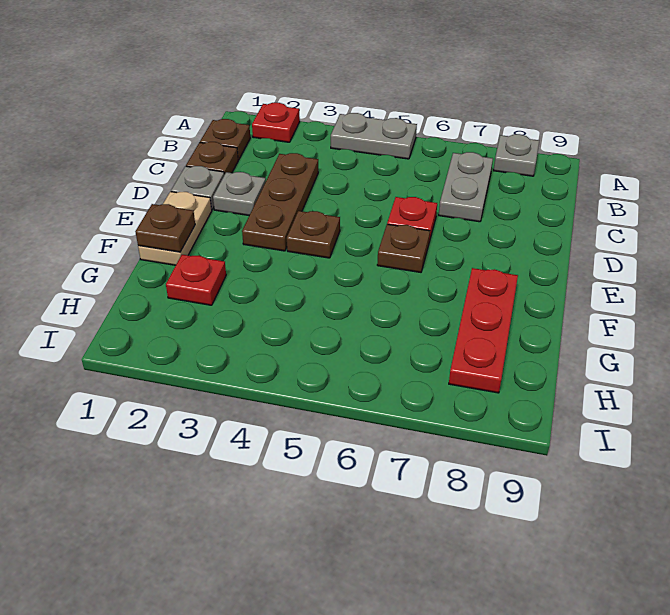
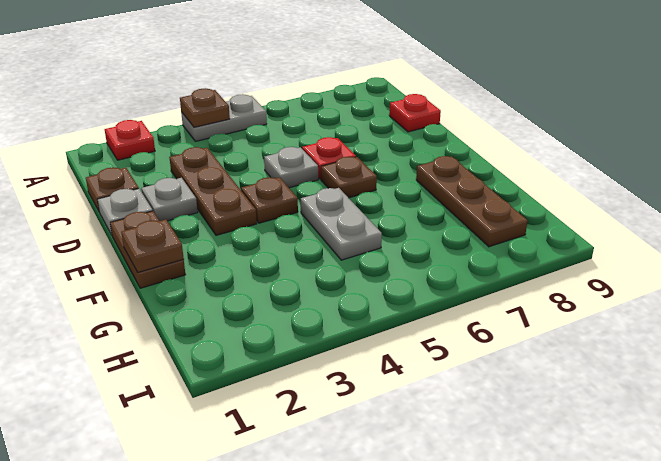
grey 1x1 plate [494,134,539,176] -> grey 1x1 plate moved to [264,147,318,188]
brown 1x1 plate [200,119,250,160] -> brown 1x1 plate moved to [180,88,230,127]
grey 1x2 plate [439,152,493,222] -> grey 1x2 plate moved to [301,188,382,260]
tan 1x2 plate [138,192,212,265] -> brown 1x2 plate [110,211,185,288]
red 1x3 plate [449,268,518,393] -> brown 1x3 plate [416,156,528,247]
red 1x1 plate [166,255,226,305] -> red 1x1 plate moved to [389,94,441,132]

